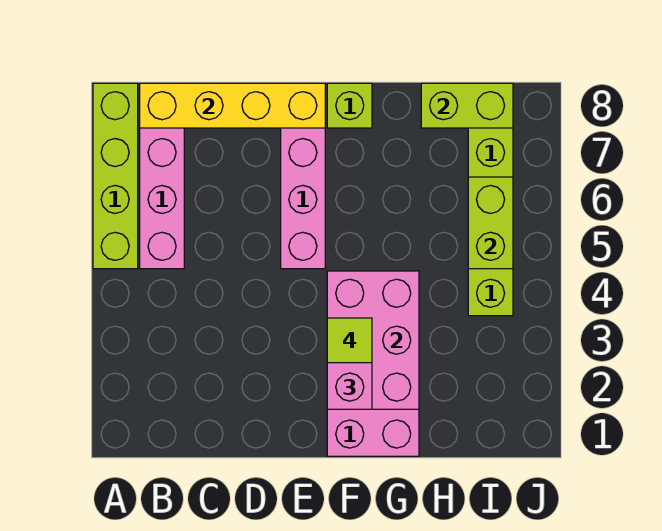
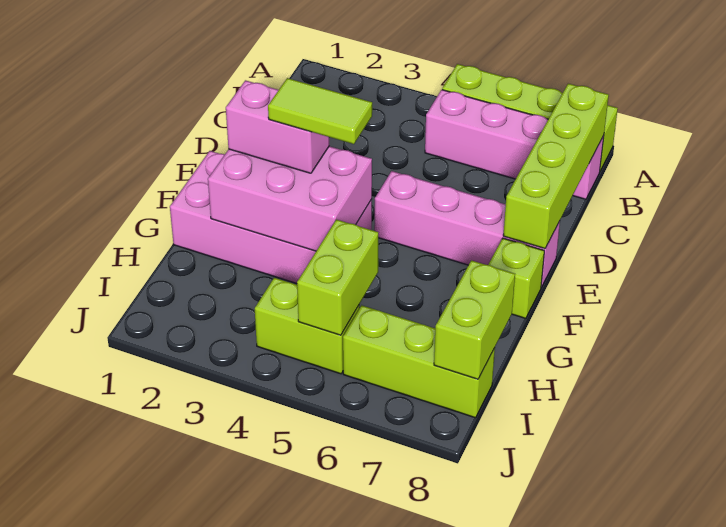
yellow 1x4 brick [140,83,325,128] -> lime 1x4 brick [503,84,609,248]
lime 1x1 tile [327,318,372,363] -> lime 1x2 tile [268,78,372,144]
lime 1x2 brick [468,177,513,269] -> lime 1x2 brick turned to [297,220,378,335]

